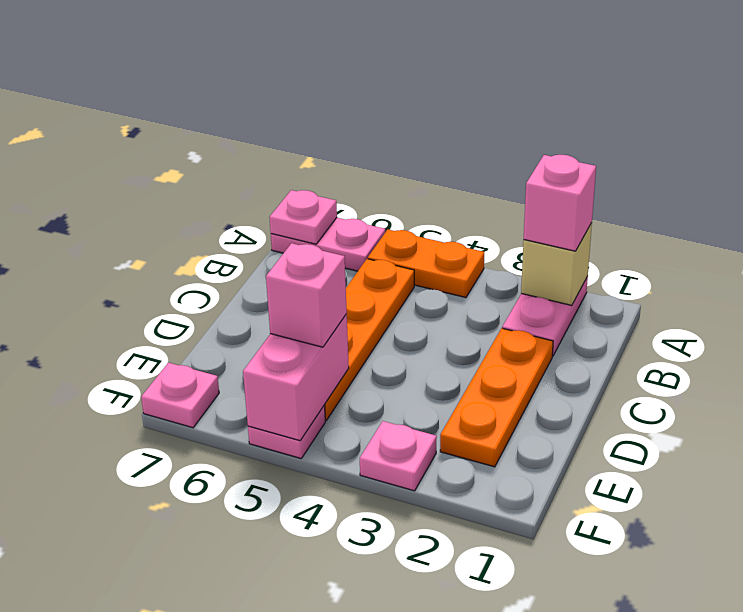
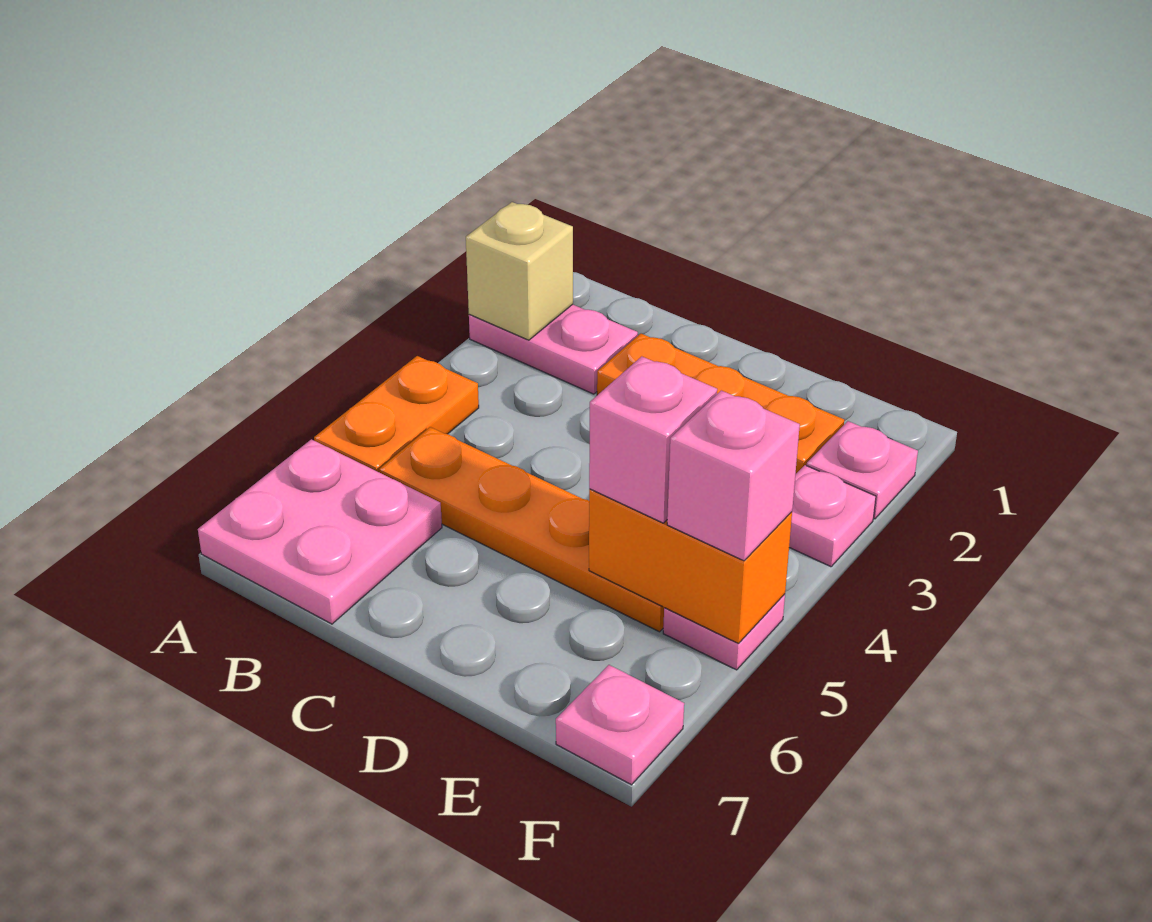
pink 1x1 brick [524,155,596,251] -> pink 1x1 brick moved to [667,390,800,561]
pink 1x2 plate [271,218,385,271] -> pink 2x2 plate [198,439,442,624]
pink 1x1 plate [270,190,337,244] -> pink 1x1 plate moved to [807,421,918,519]
pink 1x2 brick [243,314,349,441] -> orange 1x2 brick [589,489,792,644]

